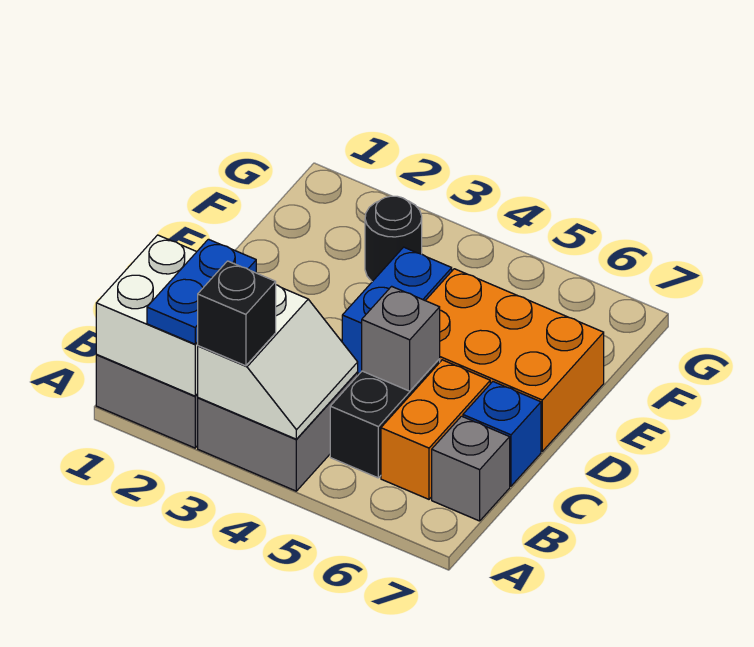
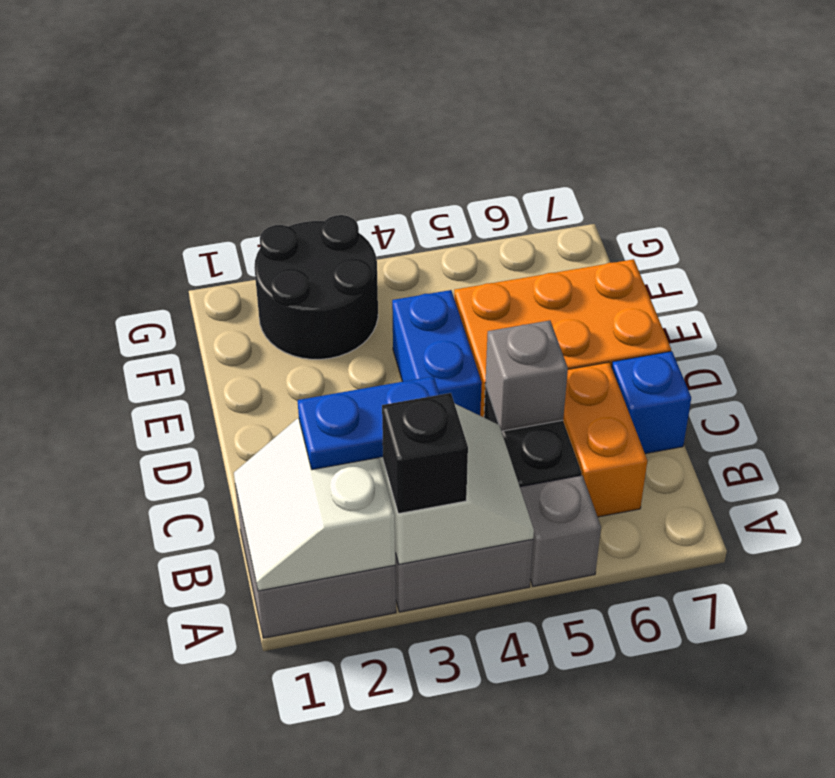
white 2x2 brick [96,235,198,396] -> white 2x2 slope [234,418,395,591]
blue 1x2 plate [147,239,256,344] -> blue 1x2 plate turned to [298,376,439,470]
grey 1x1 brick [432,416,510,521] -> grey 1x1 brick moved to [520,475,601,586]
black 1x1 round brick [365,196,422,282] -> black 2x2 round brick [254,215,378,359]

